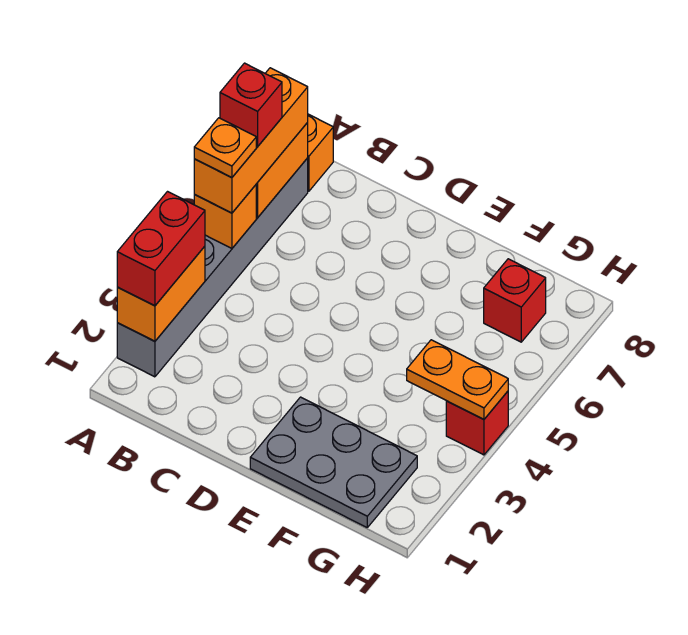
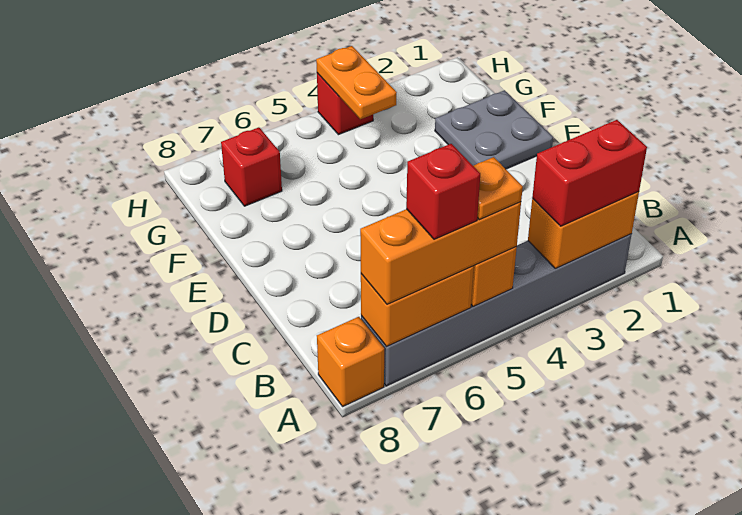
grey 2x3 plate [250,397,417,527] -> grey 2x2 plate [435,90,553,169]

